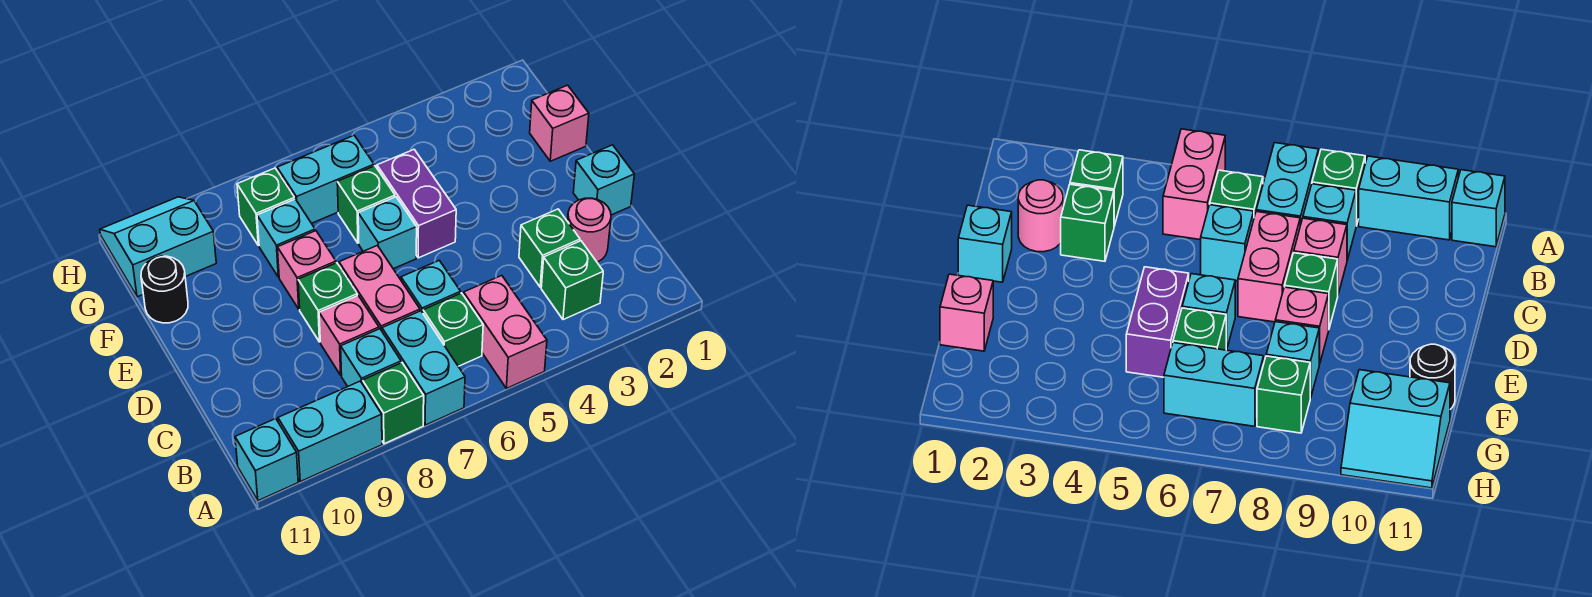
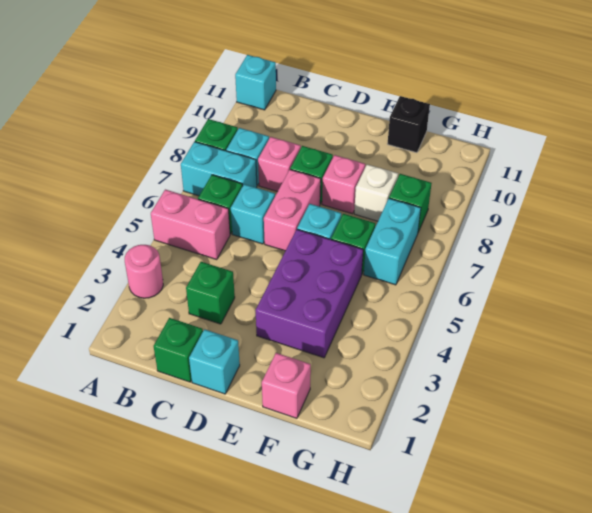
cyan 1x2 brick [278,381,382,481] -> none
green 1x1 brick [541,241,603,320] -> green 1x1 brick moved to [154,318,203,382]
pink 1x1 round brick [567,198,611,262] -> pink 1x1 round brick moved to [125,245,163,298]
pink 1x2 brick [339,245,420,331] -> pink 1x2 brick turned to [264,170,321,251]
purple 1x2 brick [377,150,456,258] -> purple 2x3 brick [255,229,363,358]
cyan 1x1 brick [257,199,315,277] -> white 1x1 brick [354,164,398,221]
black 1x1 round brick [141,256,188,323] -> black 1x1 brick [387,96,430,153]
cyan 2x2 slope [100,197,216,297] -> none

